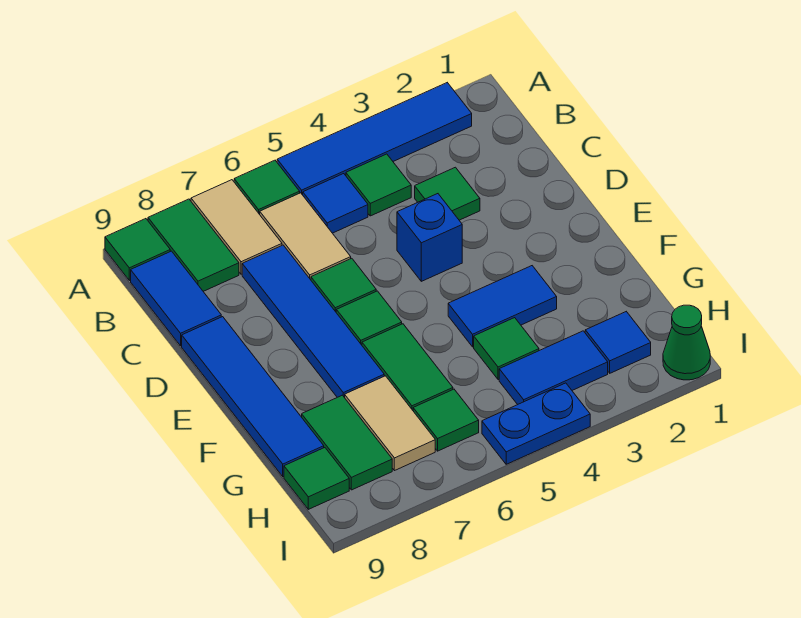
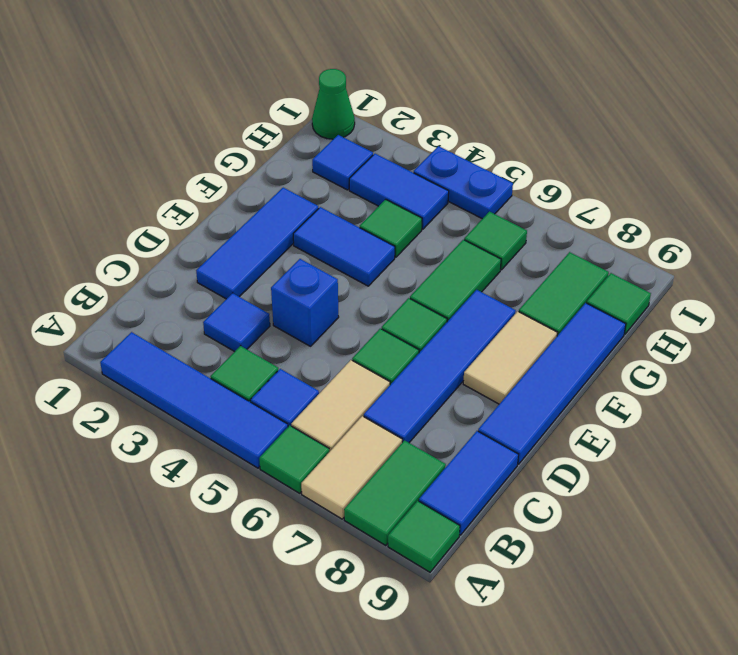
green 1x1 tile [415,167,480,220] -> blue 1x1 tile [203,293,270,352]
none -> blue 1x3 tile [196,188,319,299]
tan 1x2 tile [345,376,435,471] -> tan 1x2 tile moved to [463,311,557,404]

